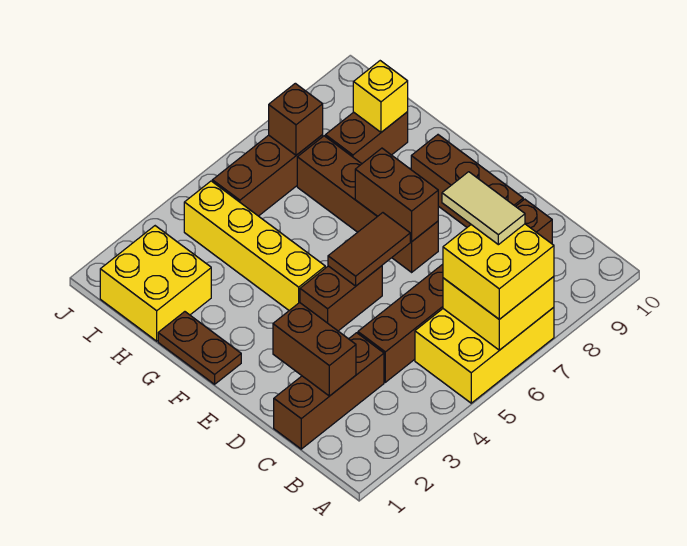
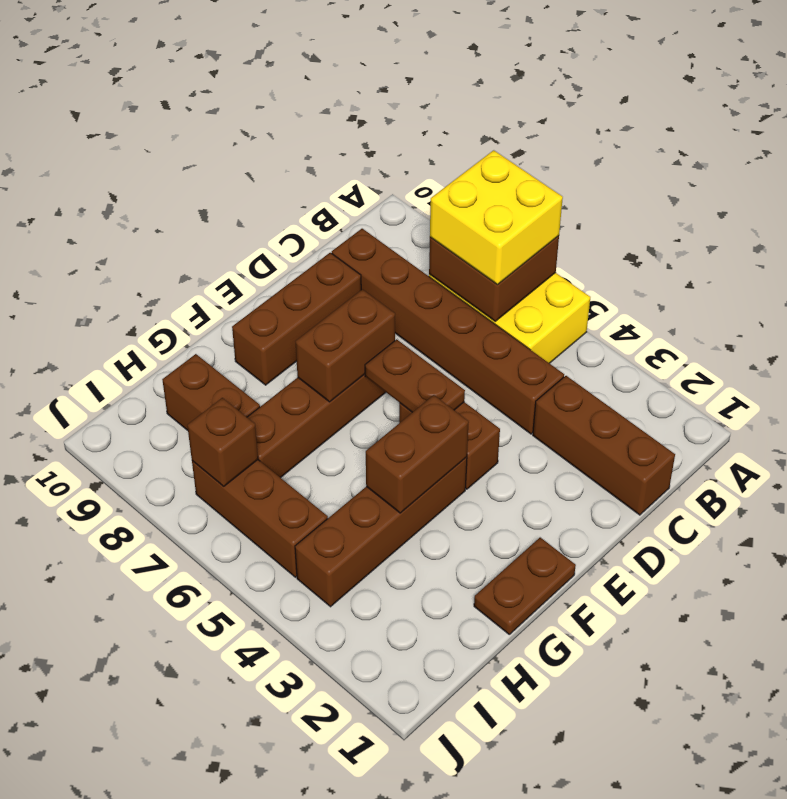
yellow 2x2 brick [443,277,554,350] -> brown 2x2 brick [429,236,559,321]
tan 1x2 tile [442,172,525,245] -> none
brown 1x2 brick [273,303,356,396] -> brown 1x2 brick moved to [366,395,469,513]
brown 1x2 tile [328,213,410,286] -> brown 1x2 plate [365,339,465,412]
yellow 1x4 brick [184,181,325,310] -> brown 1x4 brick [295,457,467,607]
yellow 2x2 brick [100,226,211,341] -> none
yellow 1x1 brick [353,61,408,132] -> none

